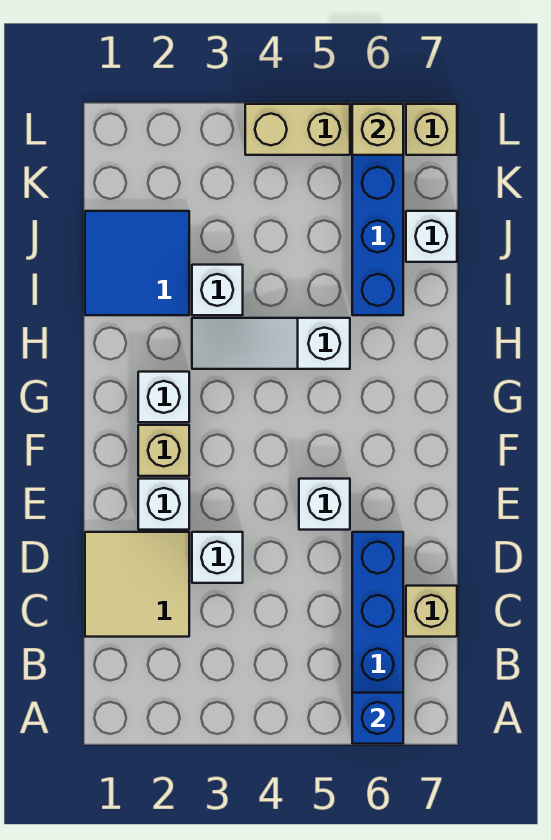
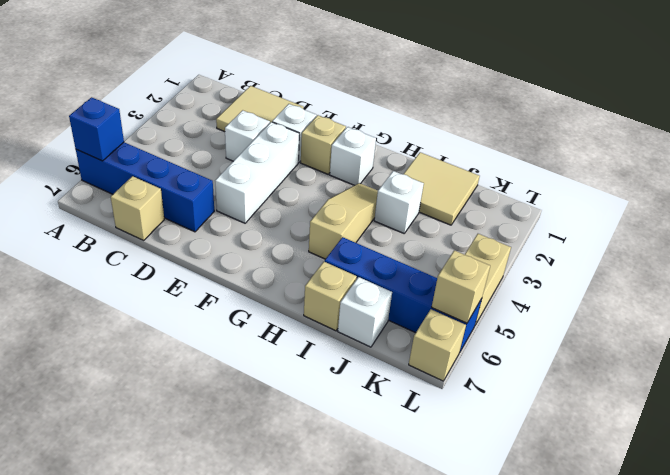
white 1x1 brick [299,479,350,530] -> white 1x3 brick [215,122,299,223]
white 1x3 slope [192,318,350,369] -> tan 1x3 slope [309,183,378,259]
blue 2x2 tile [85,211,189,315] -> tan 2x2 tile [404,152,480,225]
none -> tan 1x1 brick [304,262,357,331]

